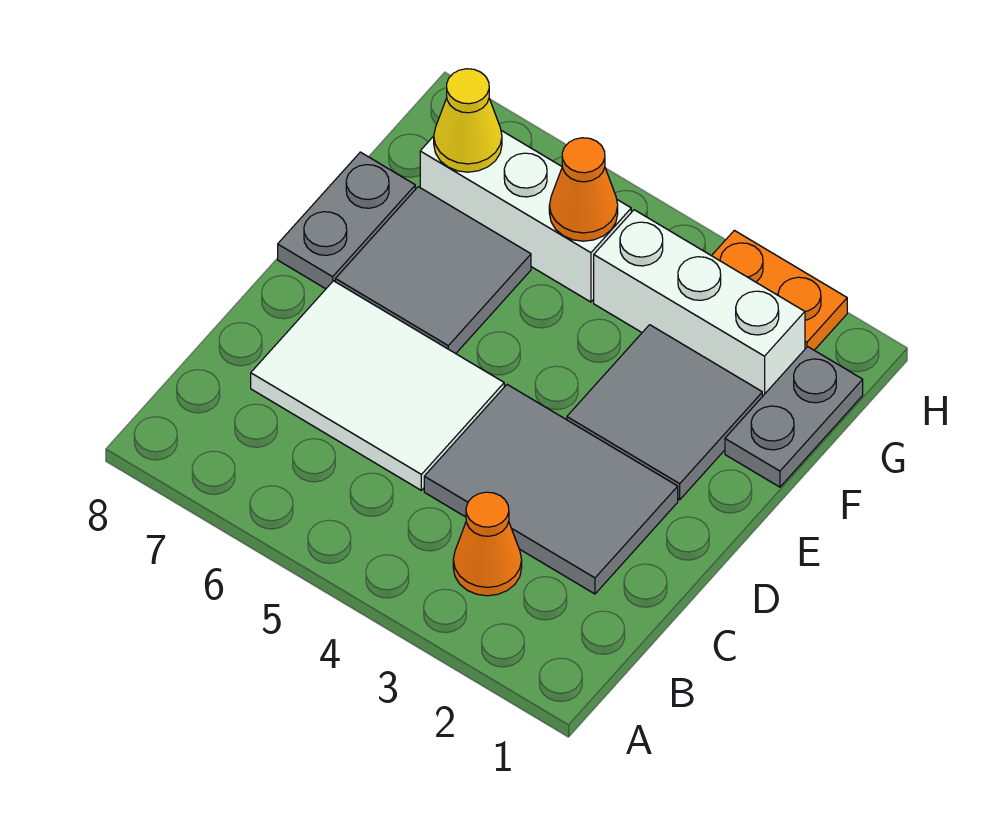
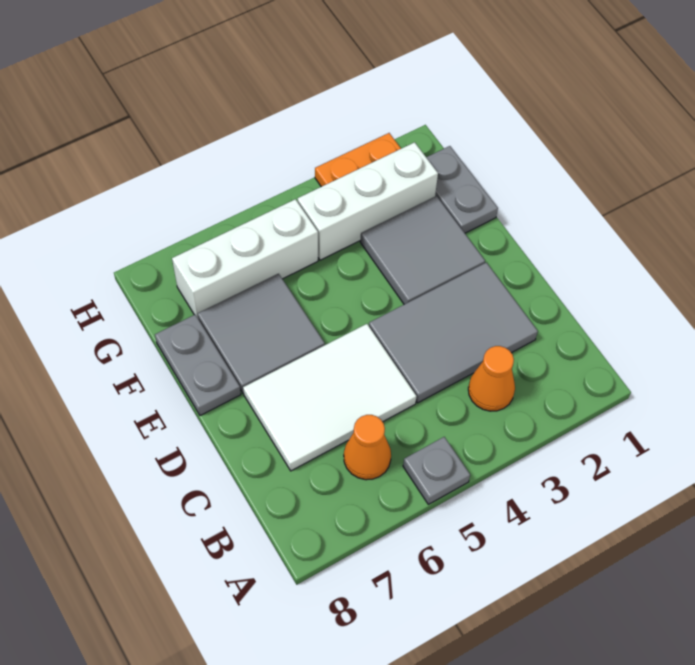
none -> grey 1x1 plate [403,437,470,504]
orange 1x1 cone [549,138,618,241] -> orange 1x1 cone moved to [344,415,391,480]
yellow 1x1 cone [434,69,502,172] -> none

